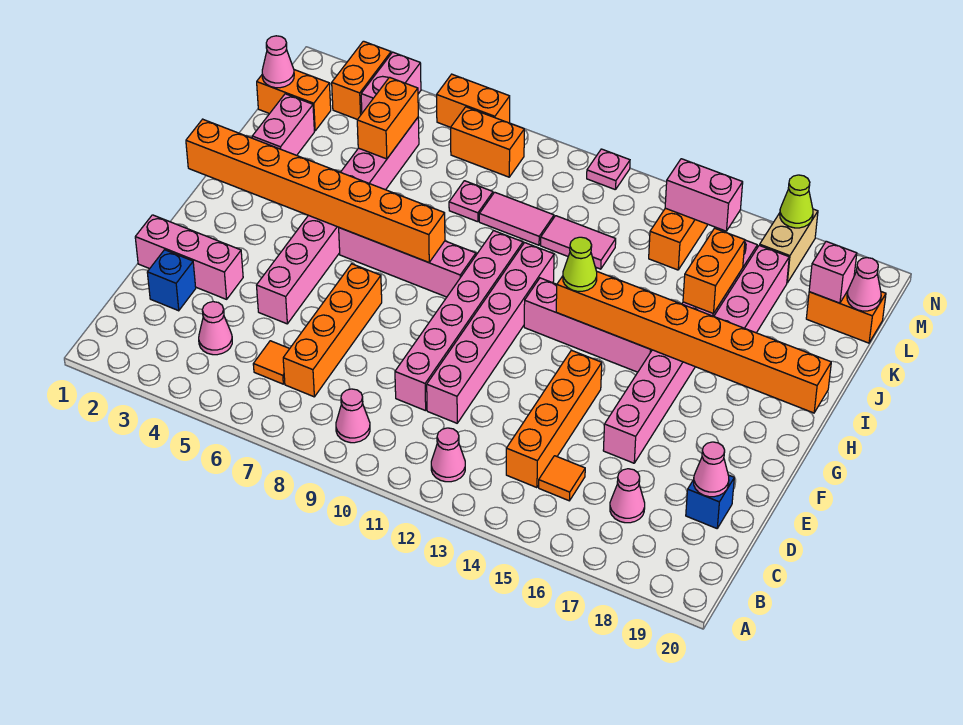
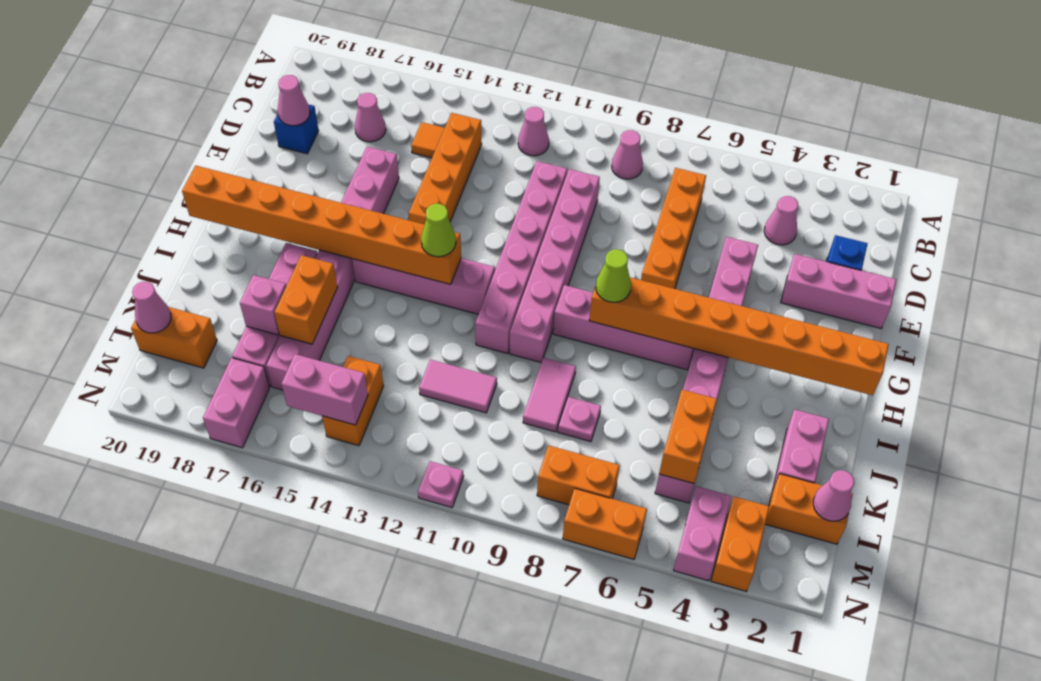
orange 1x1 tile [253,341,290,384] -> none
pink 1x2 tile [479,192,554,245] -> pink 1x2 tile turned to [523,358,576,432]
pink 1x1 brick [809,241,857,303] -> pink 1x1 brick moved to [240,275,286,335]
tan 1x2 brick [760,209,818,283] -> pink 1x2 brick [203,358,270,448]
lime 1x1 cone [780,175,813,228] -> lime 1x1 cone moved to [596,249,631,302]

